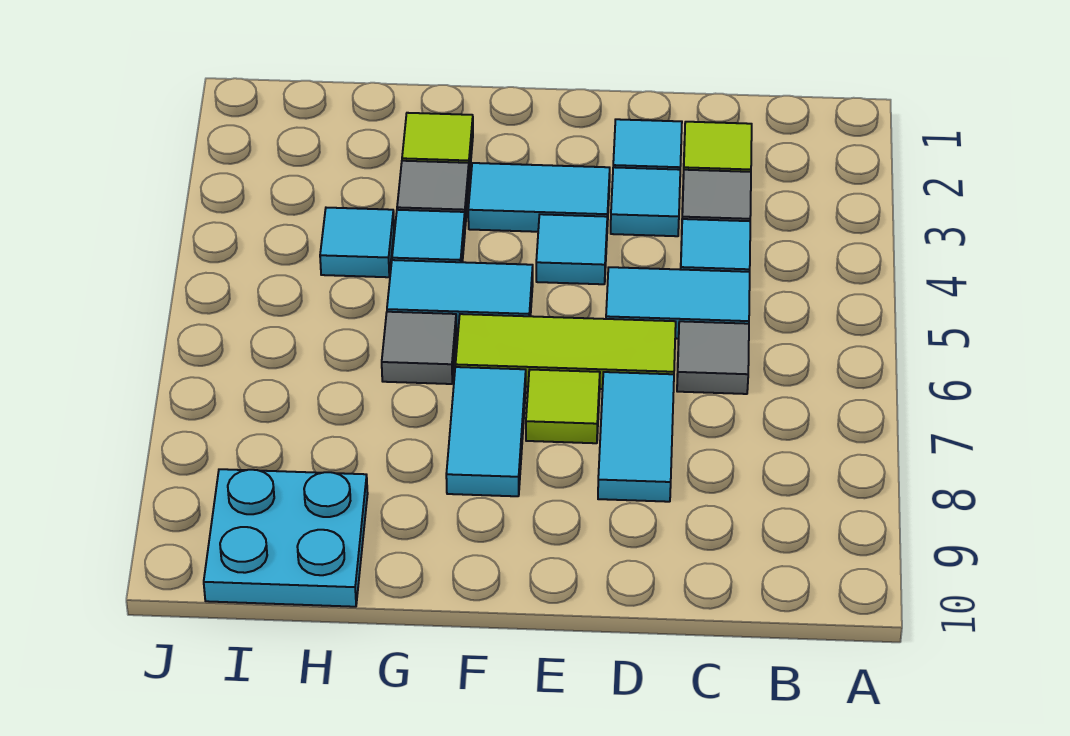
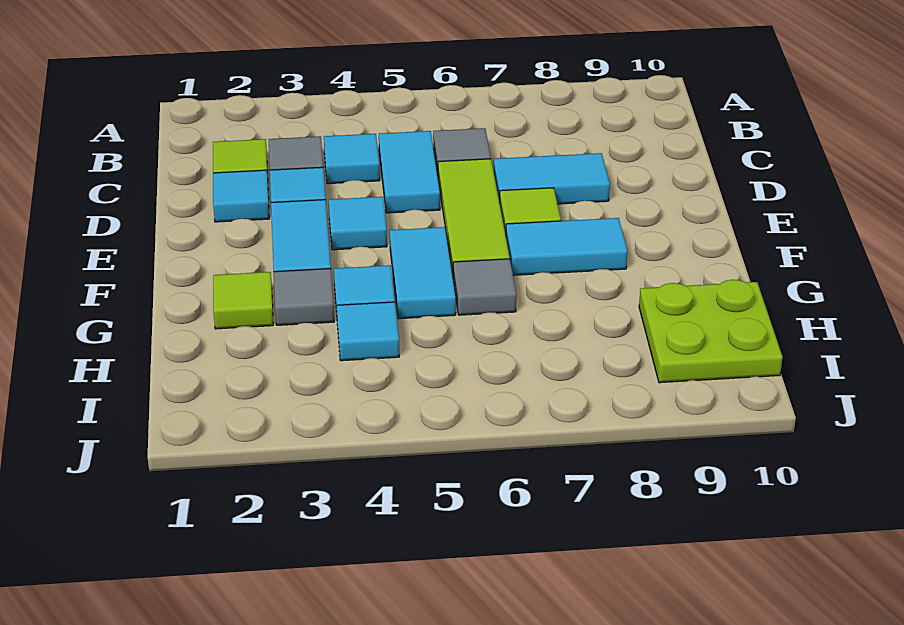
cyan 2x2 plate [204,469,368,607] -> lime 2x2 plate [639,280,782,383]

